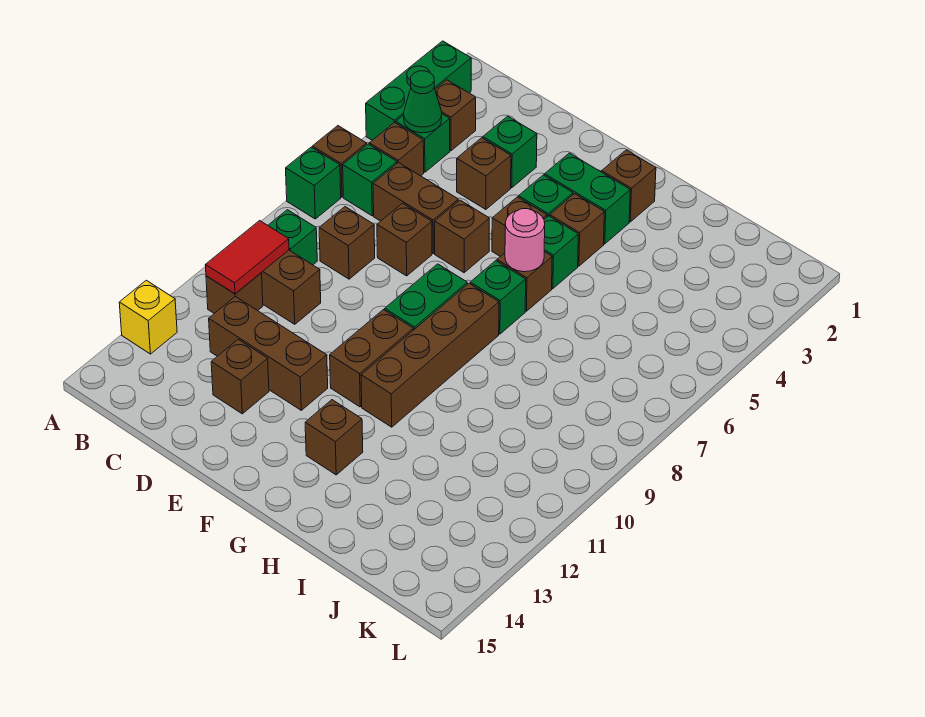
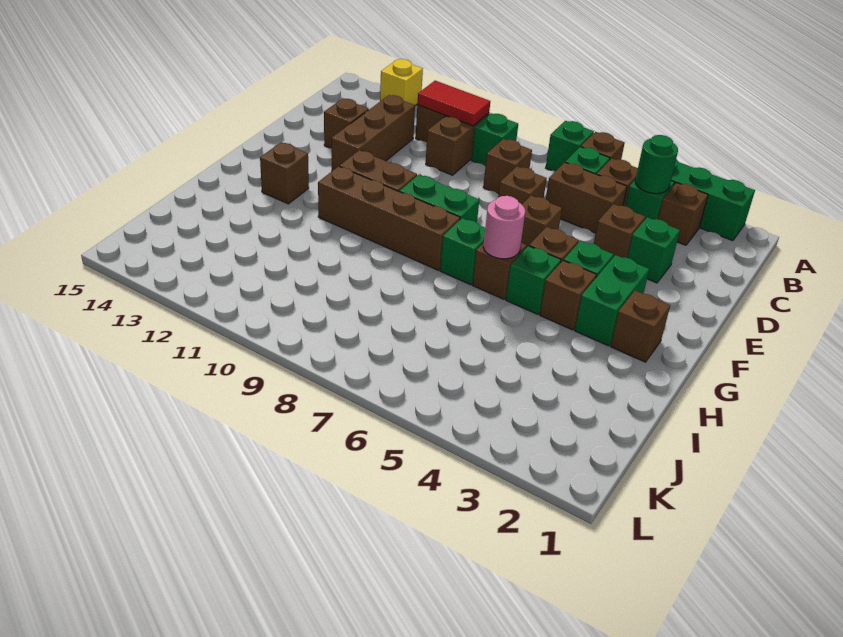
green 1x1 cone [404,71,442,133] -> green 1x1 round brick [635,135,678,194]
brown 1x2 brick [373,162,458,253] -> brown 1x2 brick turned to [546,162,627,233]

